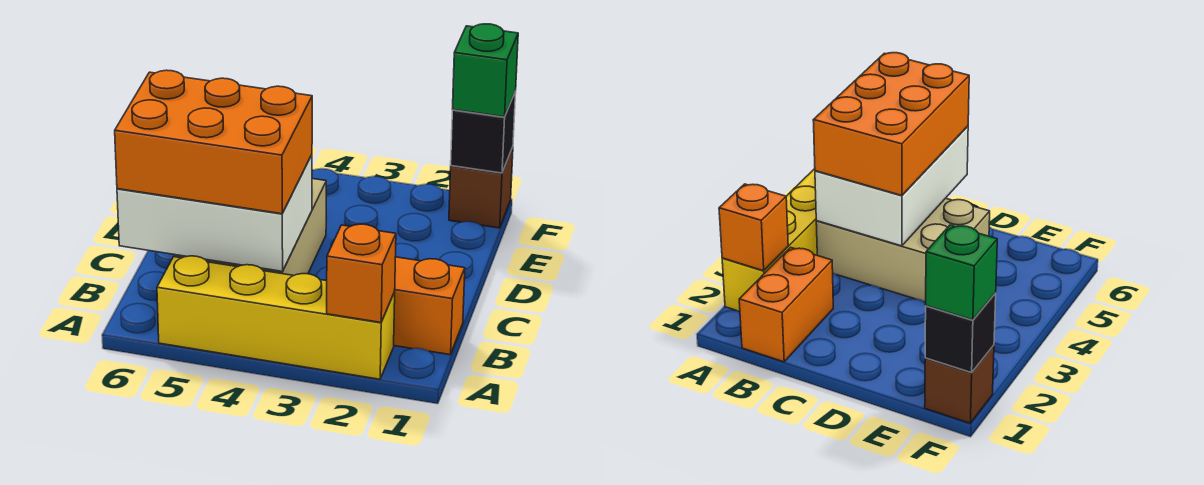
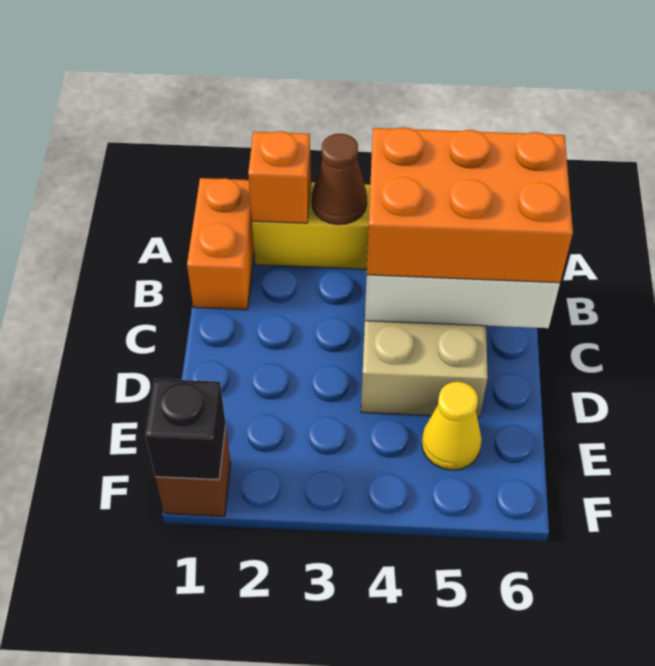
none -> brown 1x1 cone [312,134,367,224]
orange 1x2 brick [394,257,465,355] -> orange 1x2 brick turned to [187,178,254,310]
none -> yellow 1x1 cone [422,382,482,470]
green 1x1 brick [453,24,518,117] -> none

